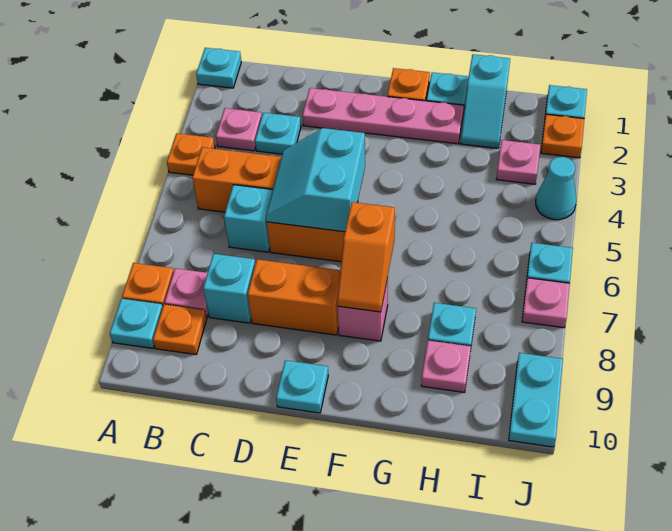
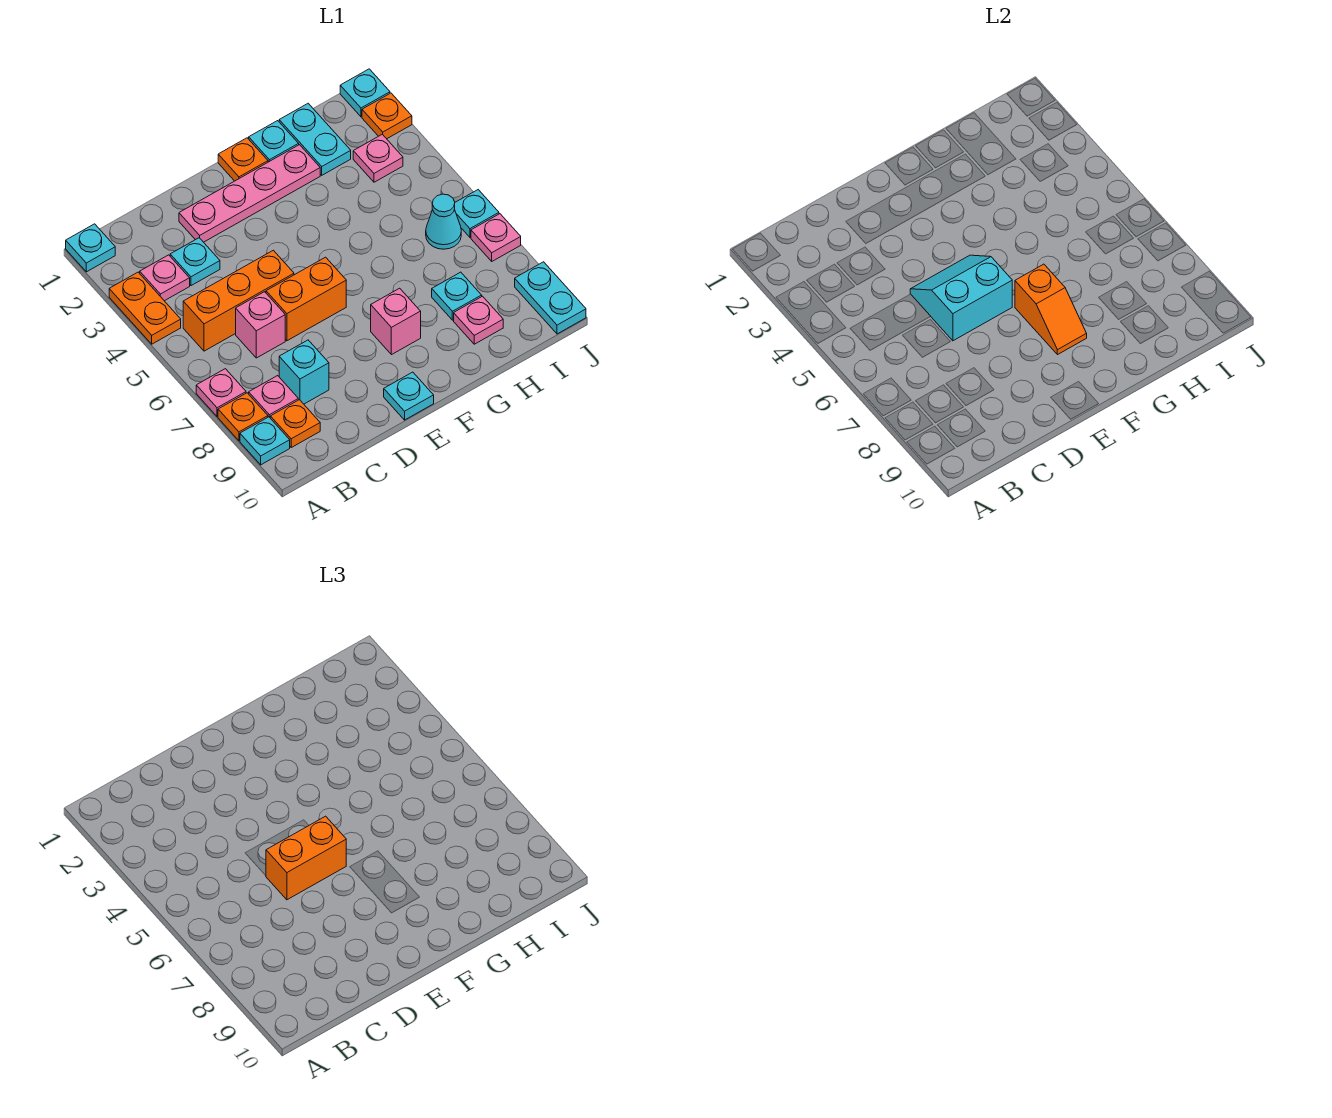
orange 1x1 plate [167,133,215,175] -> orange 1x2 plate [109,272,181,344]
none -> pink 1x1 plate [196,369,246,417]
cyan 1x1 brick [224,185,273,252] -> pink 1x1 brick [236,292,285,358]
cyan 2x2 slope [266,128,365,232] -> cyan 2x2 slope turned to [910,255,1012,341]
orange 1x2 brick [247,259,340,335] -> orange 1x2 brick moved to [266,816,346,900]
cyan 1x2 slope [460,54,510,148] -> cyan 1x2 plate [279,103,351,175]
cyan 1x1 cone [536,157,576,220] -> cyan 1x1 cone moved to [426,194,461,249]

